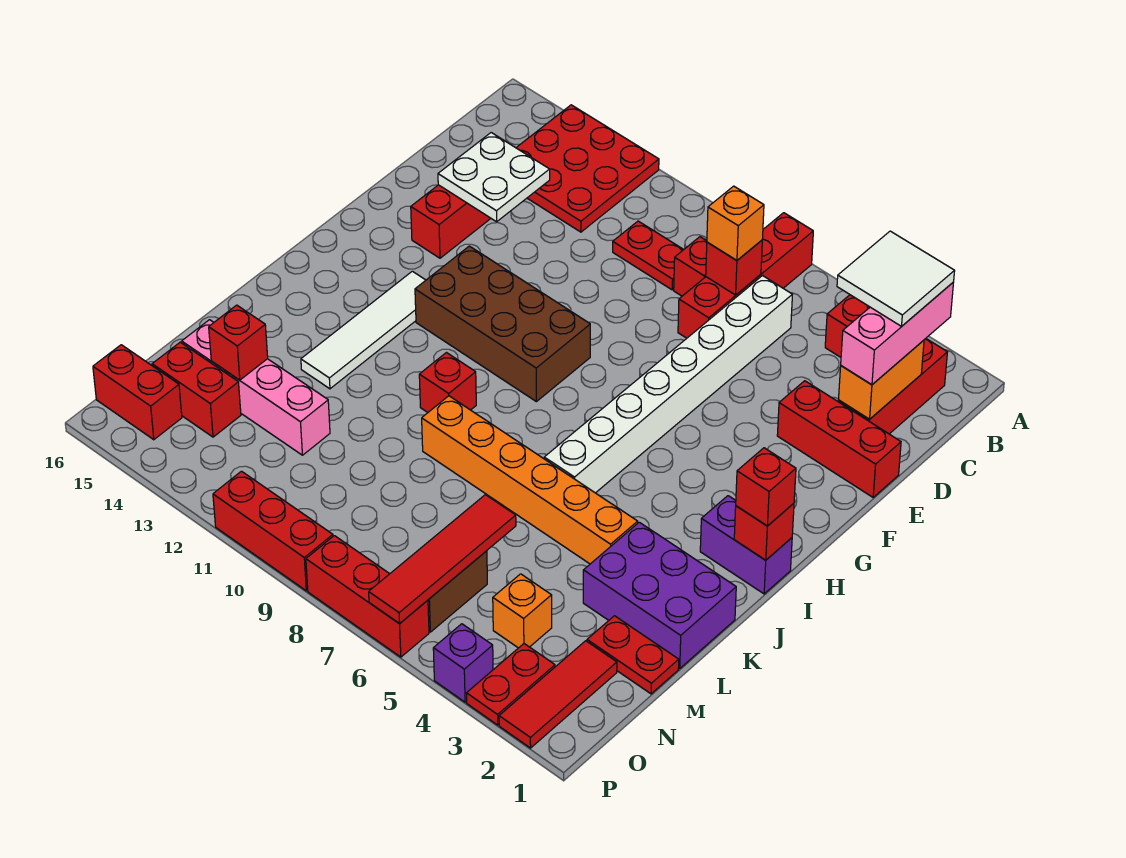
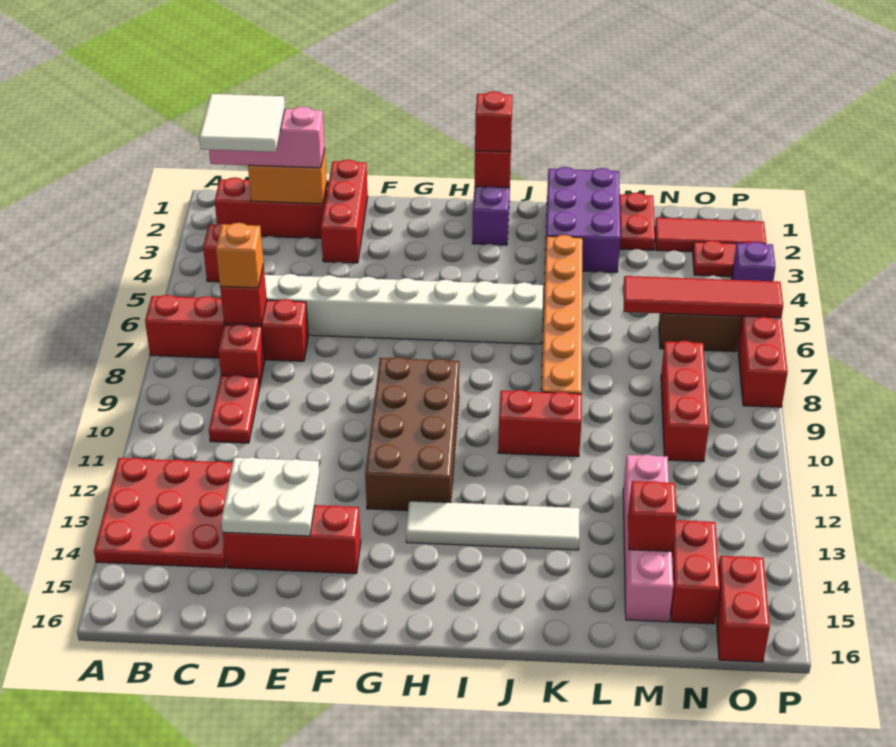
red 1x1 brick [419,353,476,412] -> red 1x2 brick [498,390,582,457]
orange 1x1 brick [493,574,552,648] -> none
red 1x3 brick [213,471,333,591] -> red 1x3 brick moved to [661,341,709,462]

